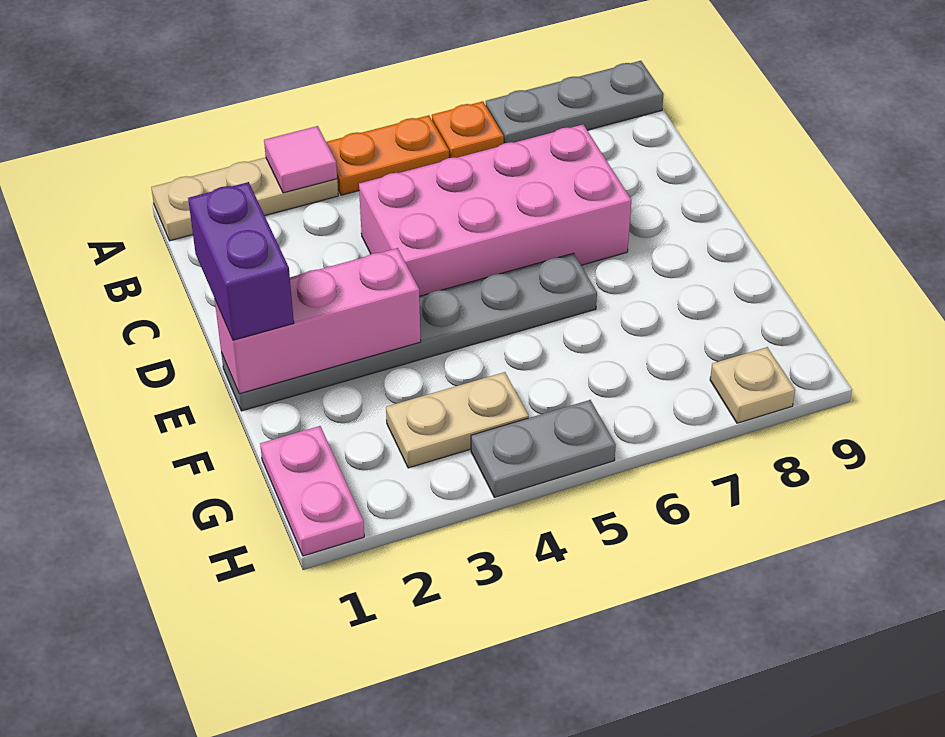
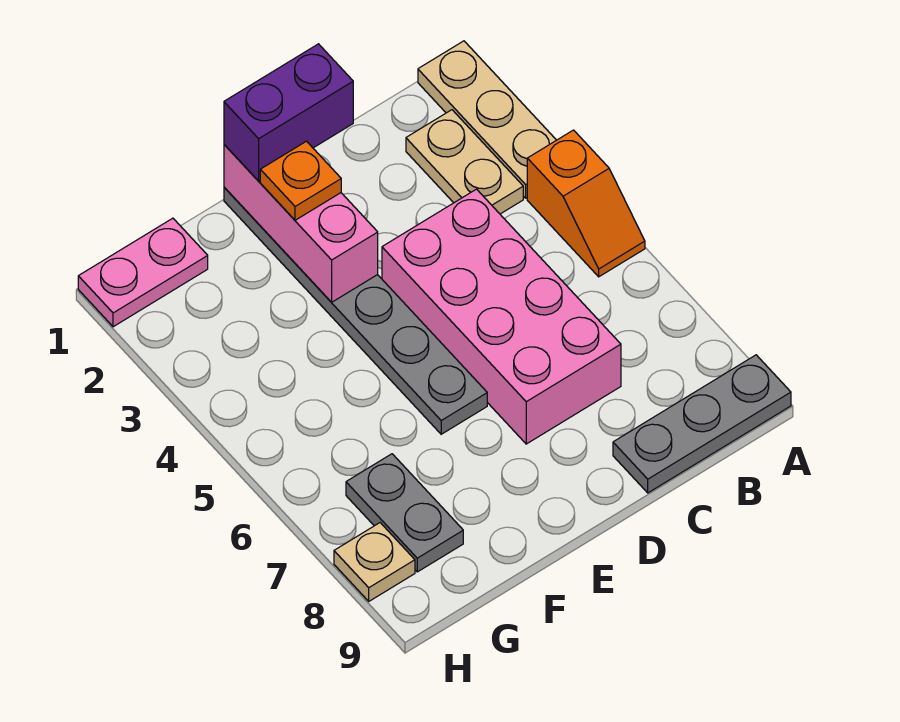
pink 1x1 tile [264,126,337,193] -> none
orange 1x2 plate [326,115,449,195] -> orange 1x2 slope [527,130,645,277]
orange 1x1 plate [432,101,504,158] -> orange 1x1 plate moved to [260,141,341,220]
grey 1x3 plate [486,61,664,143] -> grey 1x3 plate turned to [613,355,791,493]
tan 1x2 plate [386,372,529,468] -> tan 1x2 plate moved to [406,110,523,214]
grey 1x2 plate [471,400,616,497] -> grey 1x2 plate moved to [346,454,463,572]

